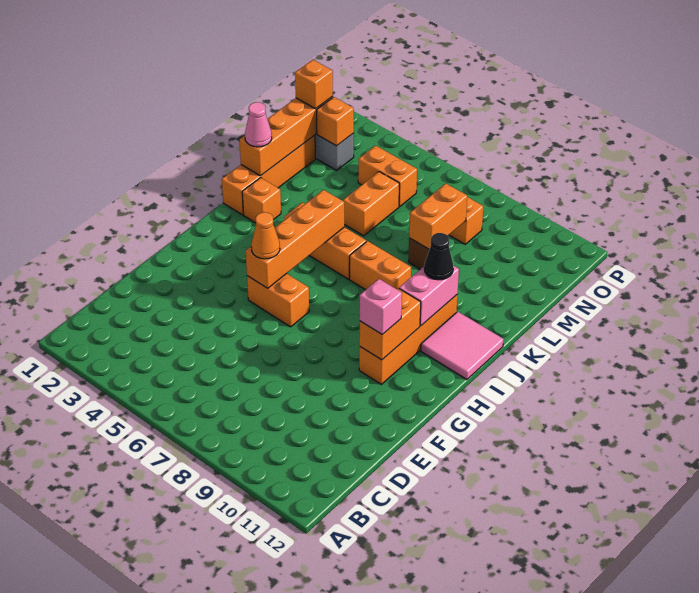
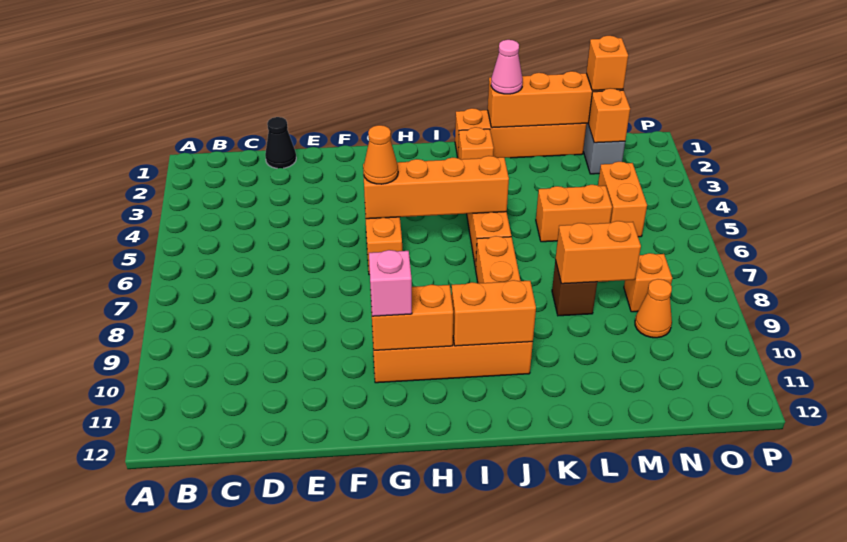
pink 1x2 brick [399,266,459,326] -> orange 1x2 brick [451,280,536,346]
pink 2x2 tile [421,312,504,380] -> none
black 1x1 cone [424,233,454,280] -> black 1x1 cone moved to [265,117,296,168]
none -> orange 1x1 cone [635,279,672,338]

